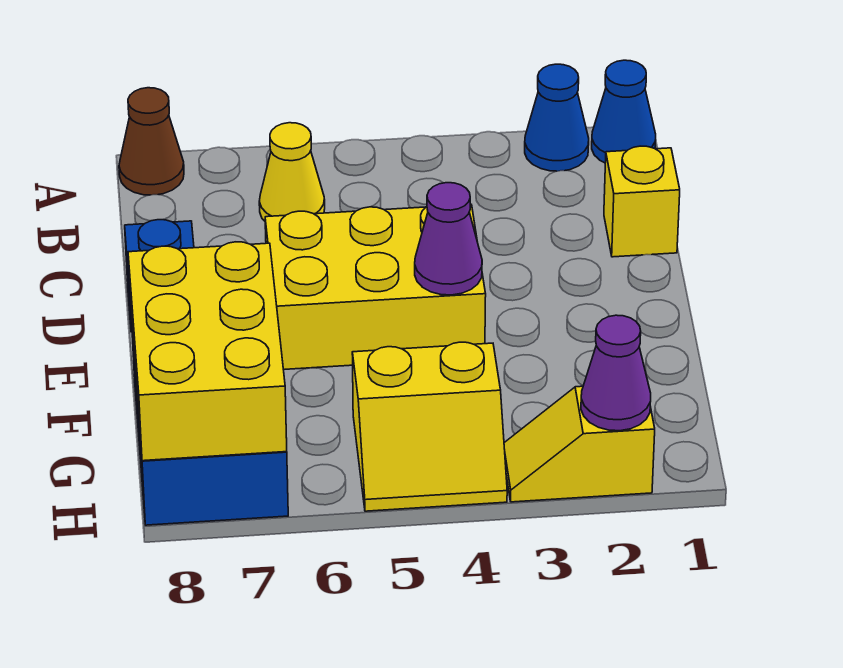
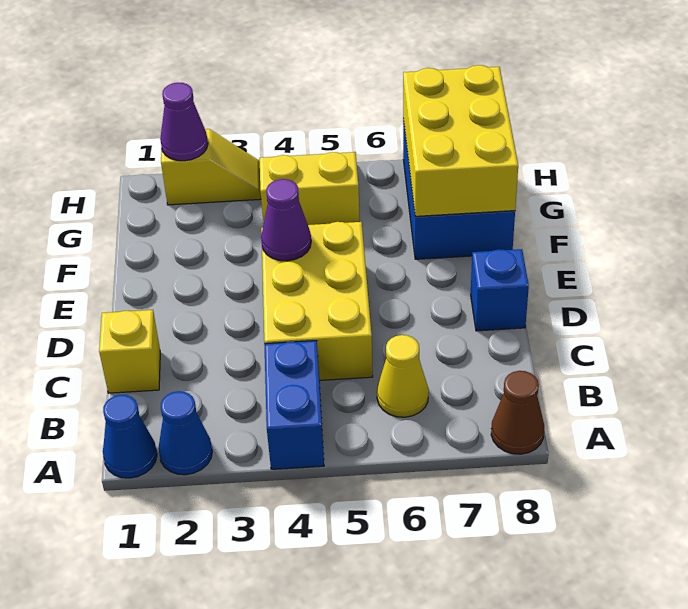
none -> blue 1x2 brick [264,341,324,469]
yellow 2x3 brick [265,204,486,370] -> yellow 2x3 brick turned to [261,222,373,380]

